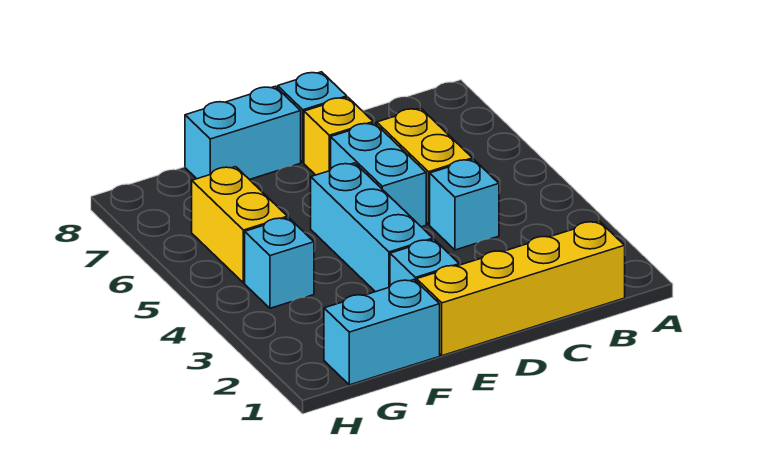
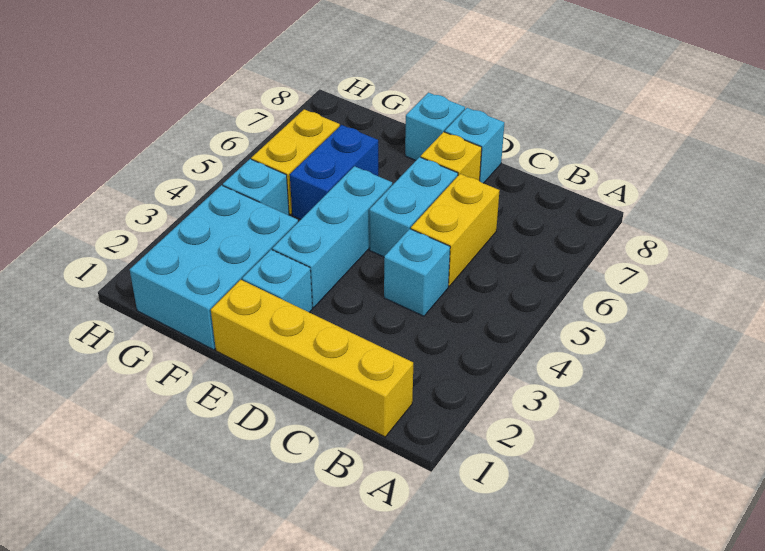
cyan 1x2 brick [185,86,301,180] -> cyan 1x1 brick [405,93,465,160]
cyan 1x2 brick [324,280,440,385] -> cyan 2x3 brick [130,185,298,350]
none -> blue 1x2 brick [290,125,378,219]

